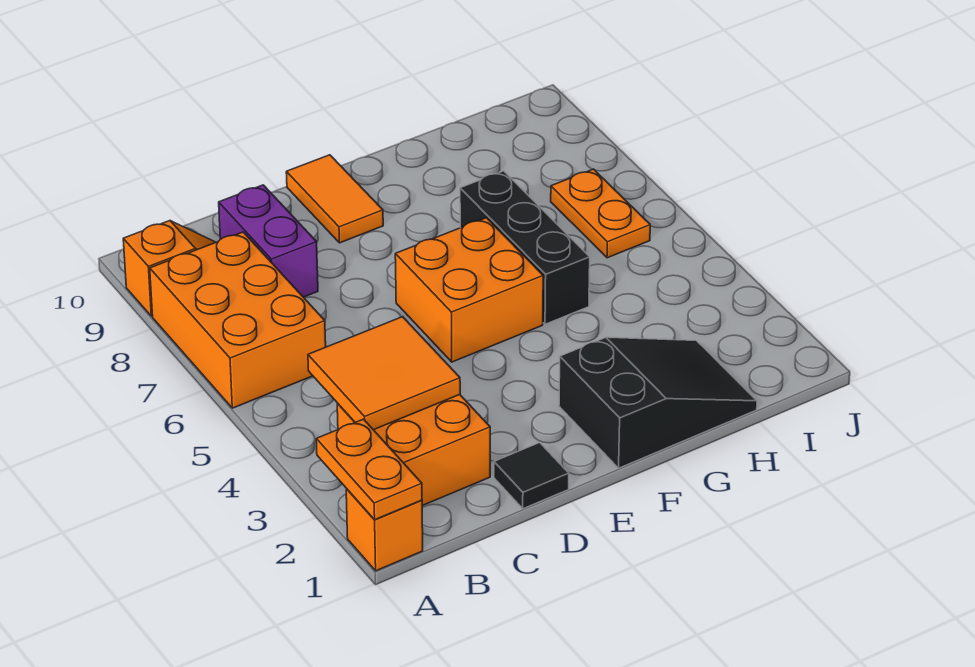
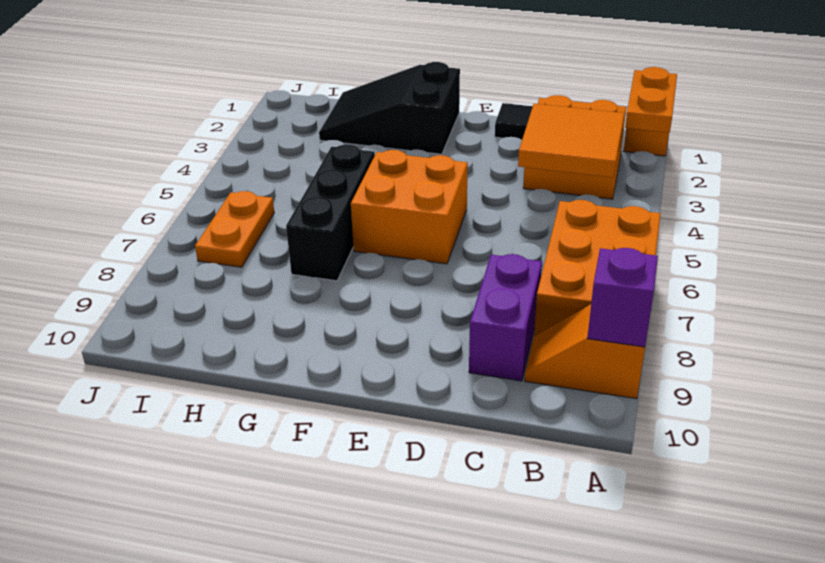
none -> purple 1x1 brick [588,248,658,347]
orange 1x2 tile [286,155,383,243] -> none

